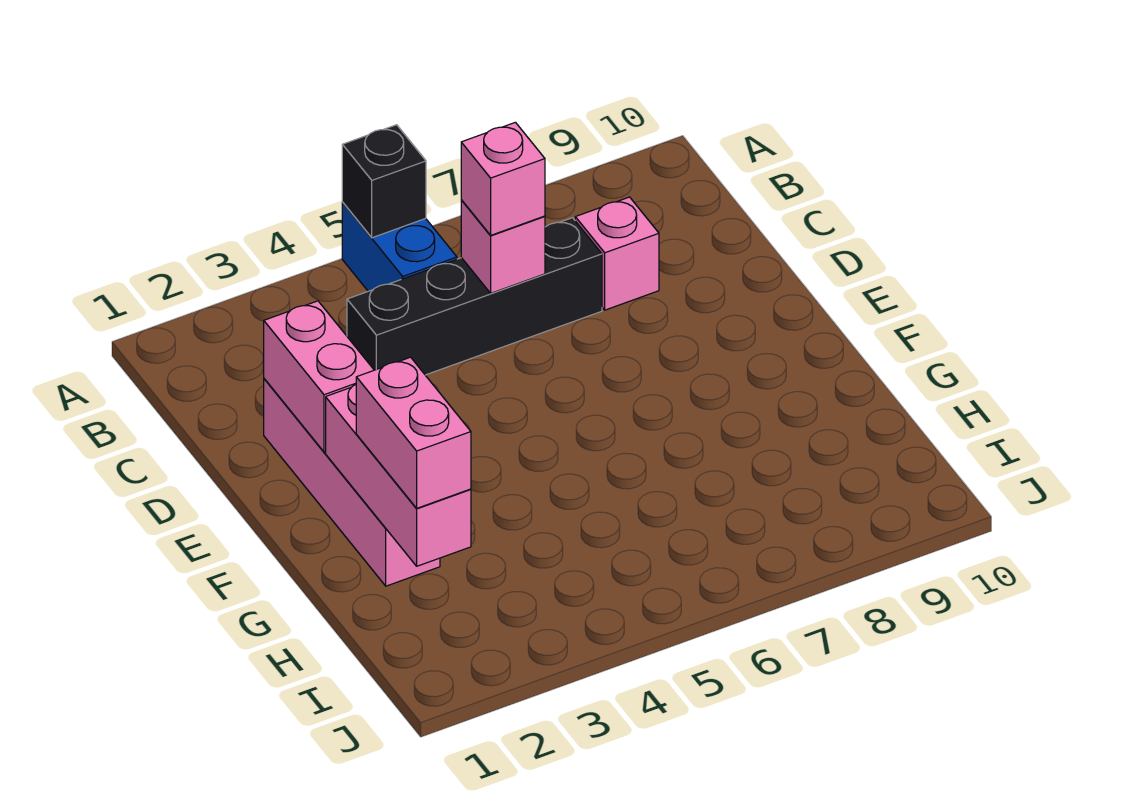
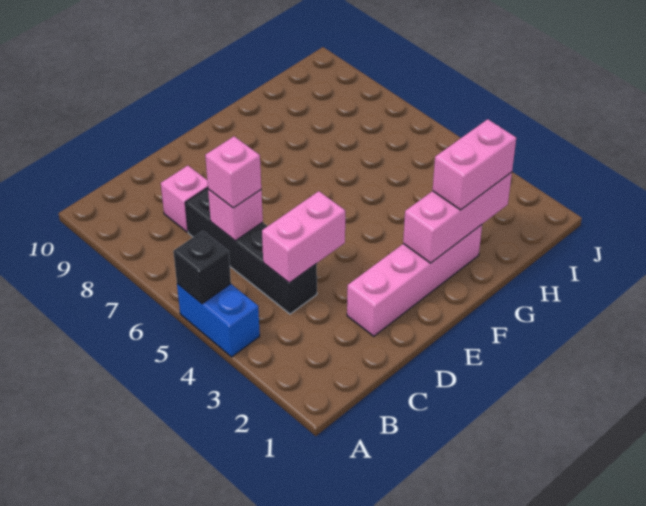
blue 1x2 brick [342,203,457,291] -> blue 1x2 brick turned to [177,284,260,357]
pink 1x2 brick [264,301,374,452] -> pink 1x2 brick moved to [262,191,345,283]

